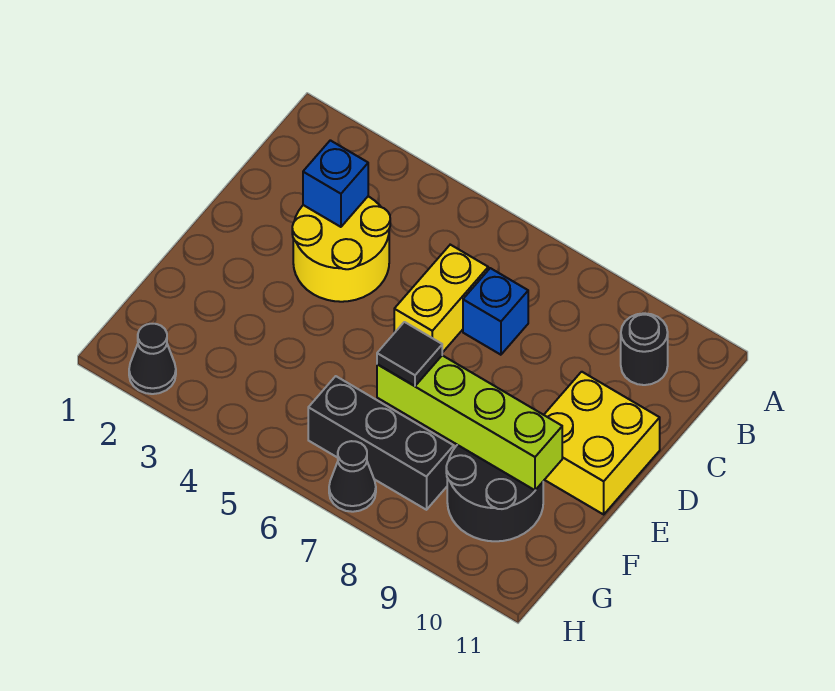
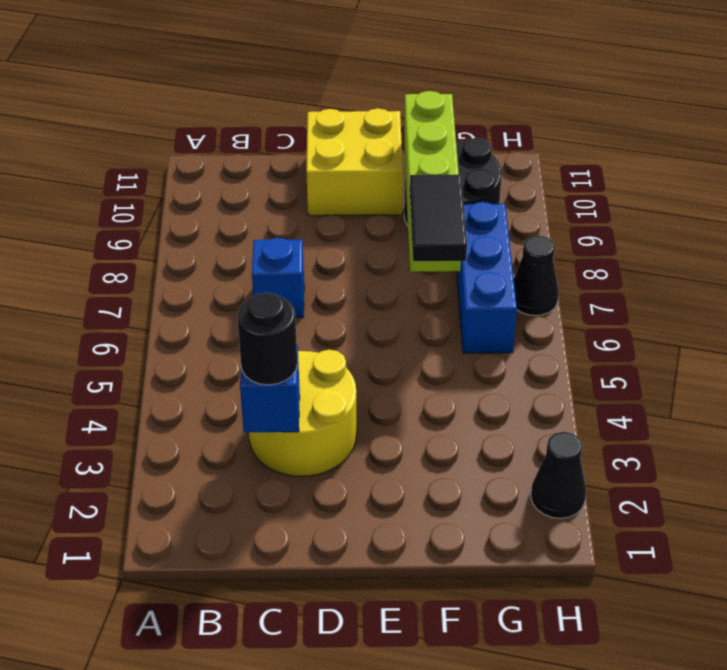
black 1x1 round brick [621,313,668,385] -> black 1x1 round brick moved to [237,292,297,385]
yellow 1x2 brick [394,245,488,353] -> none
black 1x1 tile [377,322,442,386] -> black 1x2 tile [410,175,467,261]
black 1x3 brick [308,376,454,510] -> blue 1x3 brick [457,202,517,353]

